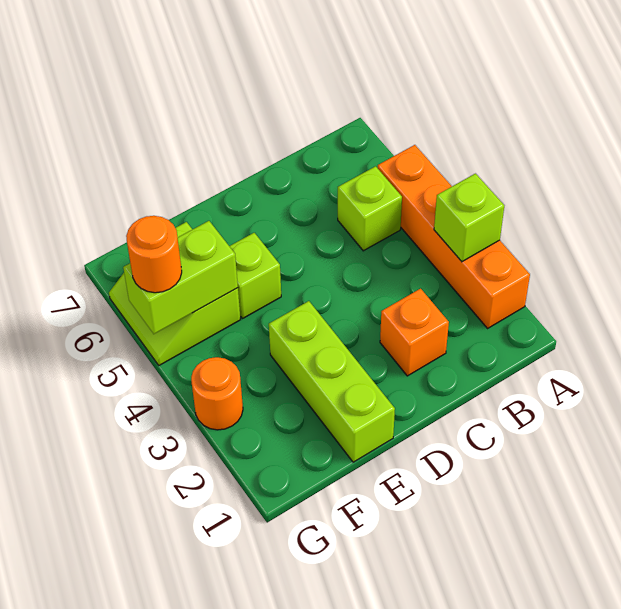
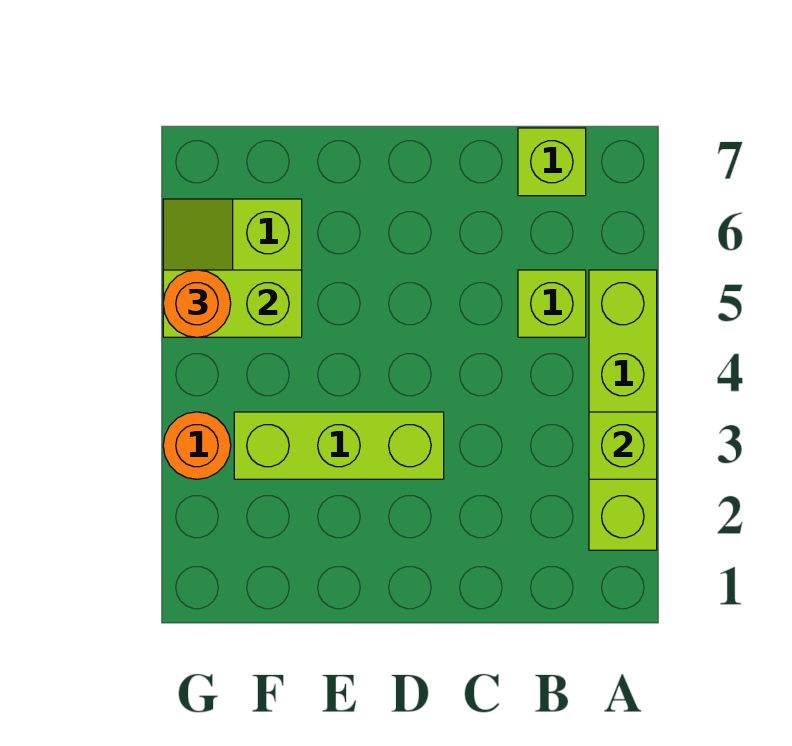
orange 1x4 brick [378,145,530,328] -> lime 1x4 brick [589,270,657,550]
orange 1x1 brick [380,289,449,376] -> none
lime 1x3 brick [269,301,395,462] -> lime 1x3 brick turned to [234,412,444,479]
lime 1x1 brick [230,233,281,319] -> lime 1x1 brick moved to [518,128,586,196]

